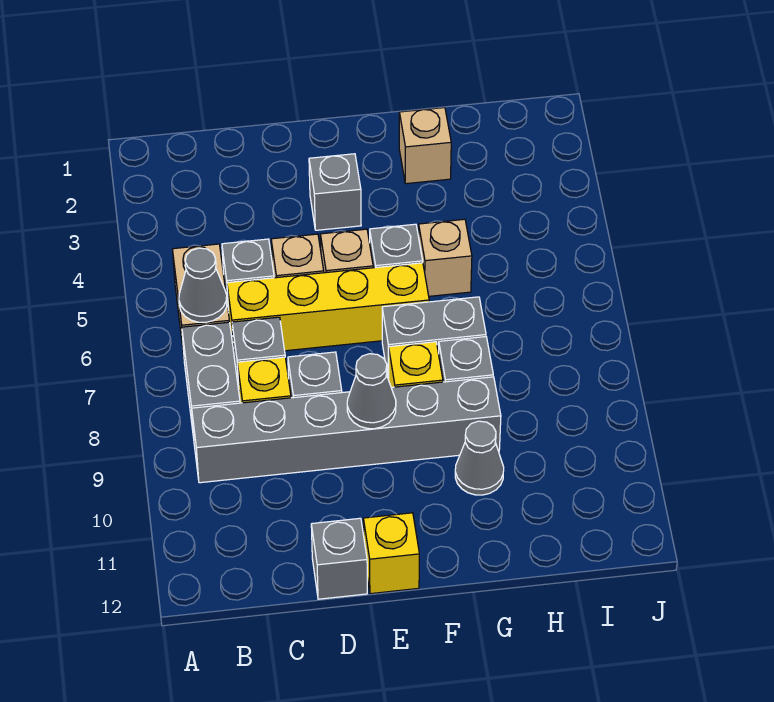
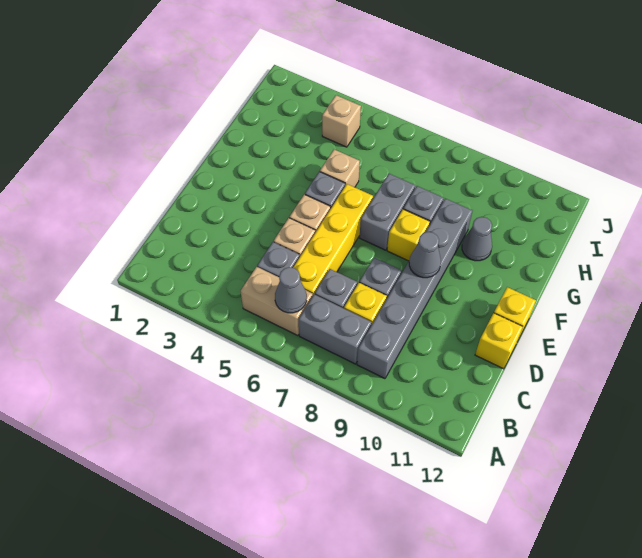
grey 1x1 brick [311,518,367,599] -> yellow 1x1 brick [475,313,523,369]
grey 1x1 brick [309,154,361,230] -> none
tan 1x1 brick [399,108,451,184] -> tan 1x1 brick moved to [322,95,361,147]

